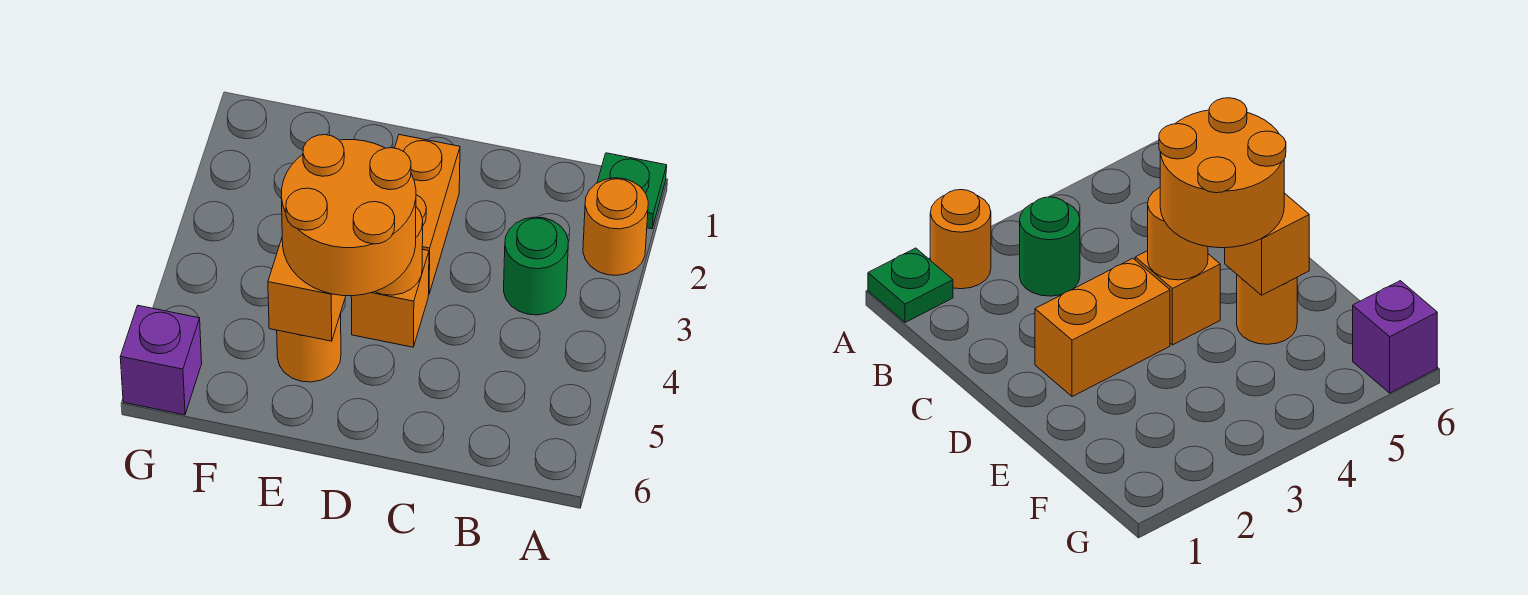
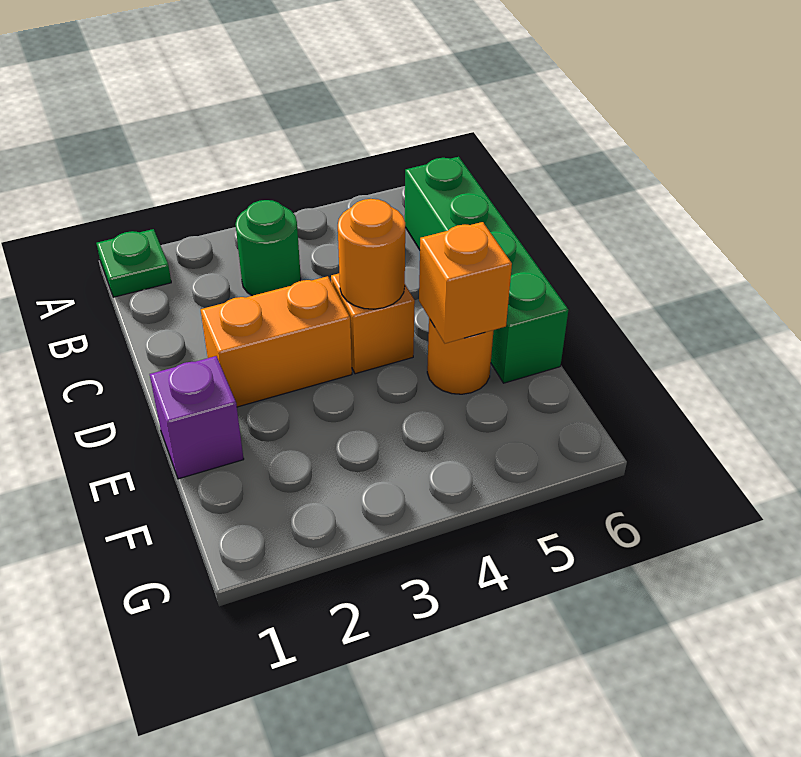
orange 1x1 round brick [583,178,648,275] -> none
none -> green 1x4 brick [405,157,568,383]
orange 2x2 round brick [281,135,416,296] -> none
purple 1x1 brick [120,306,202,415] -> purple 1x1 brick moved to [150,356,244,479]

